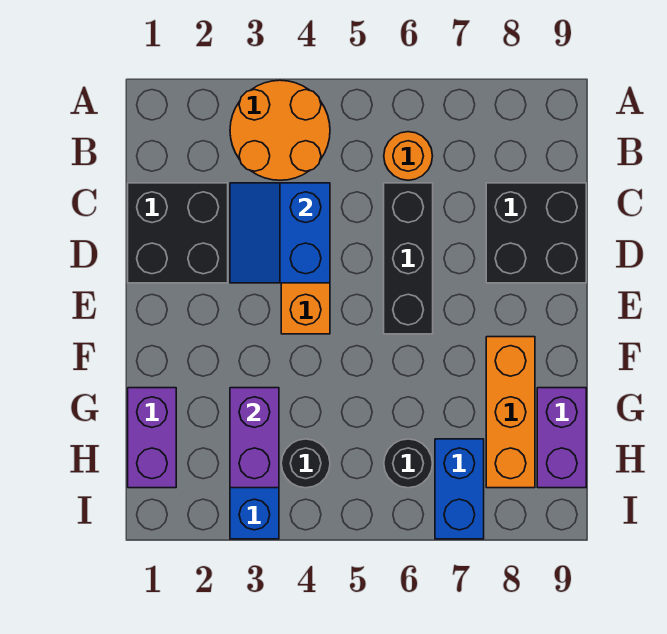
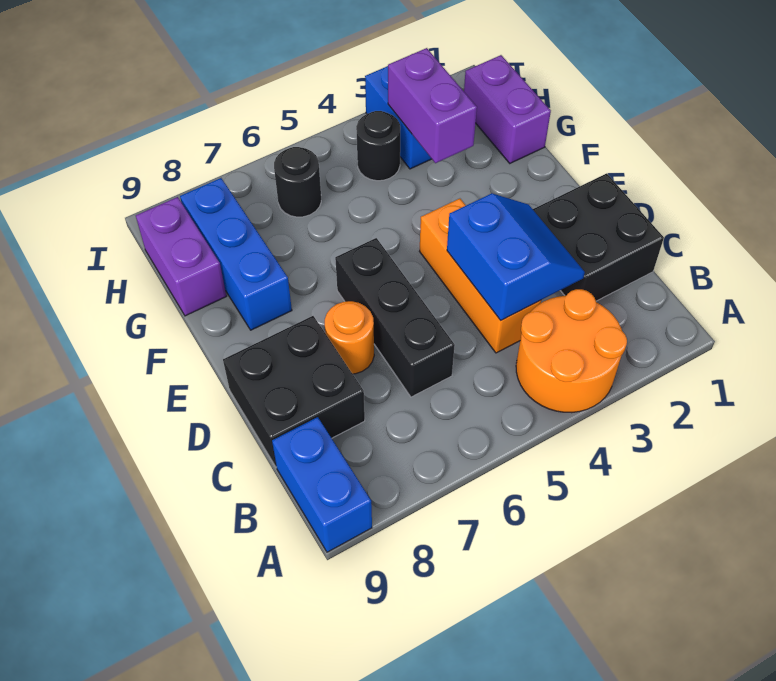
orange 1x1 round brick [384,132,432,180] -> orange 1x1 round brick moved to [325,301,374,374]
orange 1x3 brick [486,337,535,488] -> blue 1x3 brick [180,178,292,330]
blue 1x2 brick [435,439,484,539] -> blue 1x2 brick moved to [272,417,372,552]

